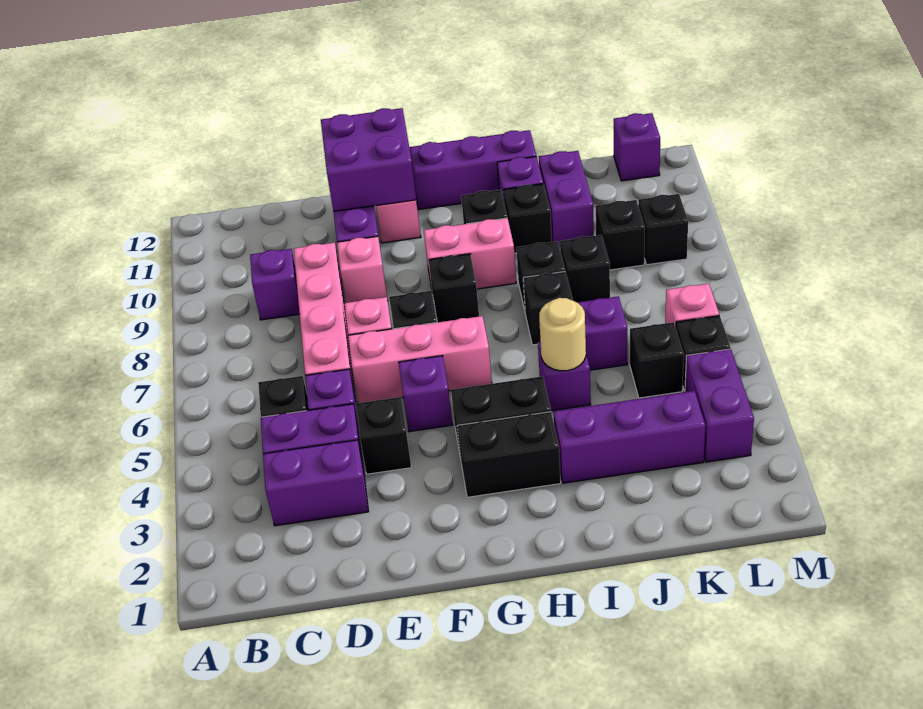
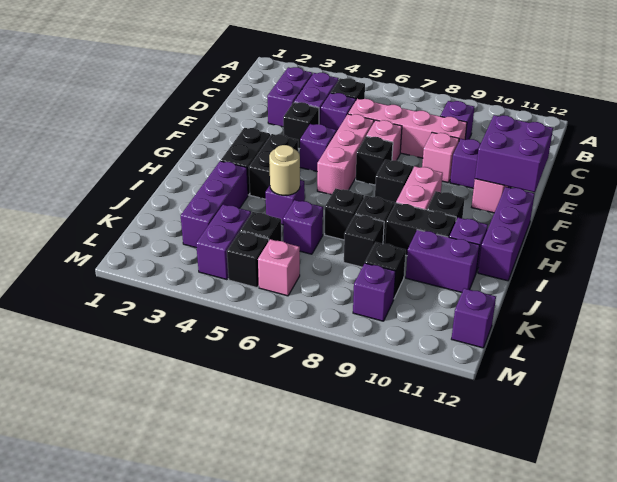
black 1x1 brick [503,184,552,253] -> black 1x2 brick [385,203,456,256]
purple 1x2 brick [685,349,754,462] -> purple 1x2 brick turned to [196,204,251,280]
black 1x1 brick [638,194,688,265] -> purple 1x1 brick [353,263,395,321]

